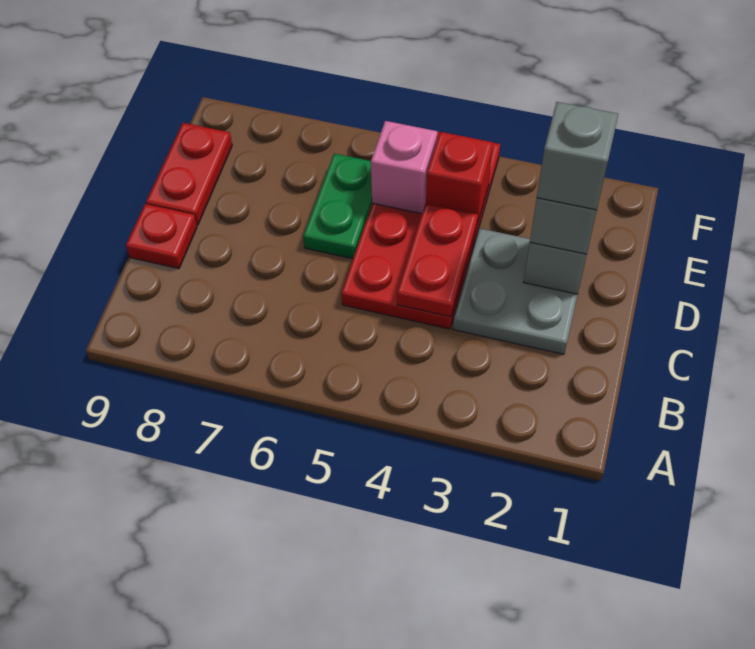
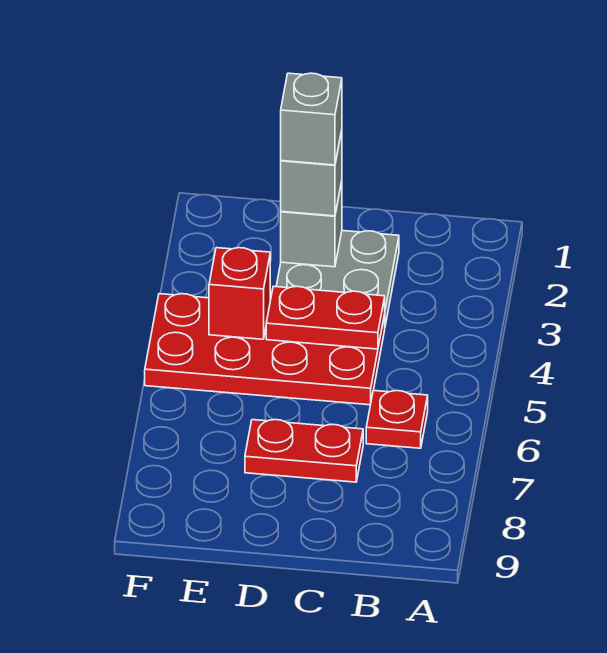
red 1x1 plate [126,204,197,269] -> red 1x1 plate moved to [366,391,428,448]
green 1x2 plate [303,154,372,259] -> none
red 1x2 plate [146,123,232,225] -> red 1x2 plate moved to [245,420,363,482]
pink 1x1 brick [371,121,437,214] -> none

